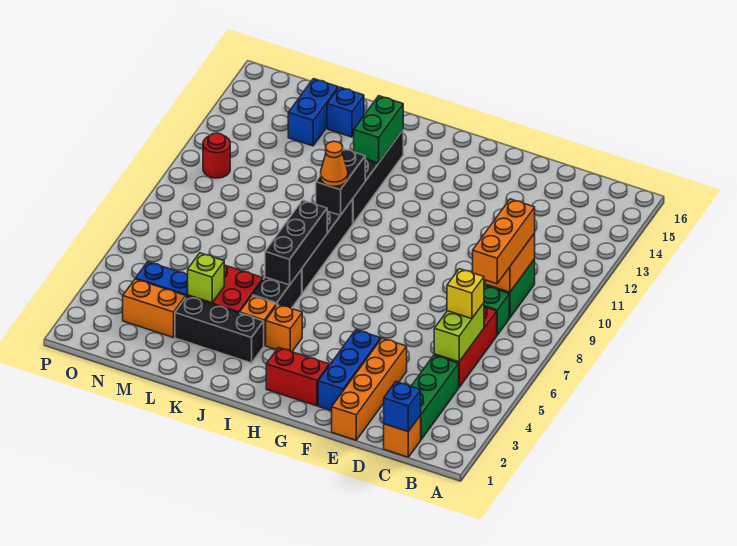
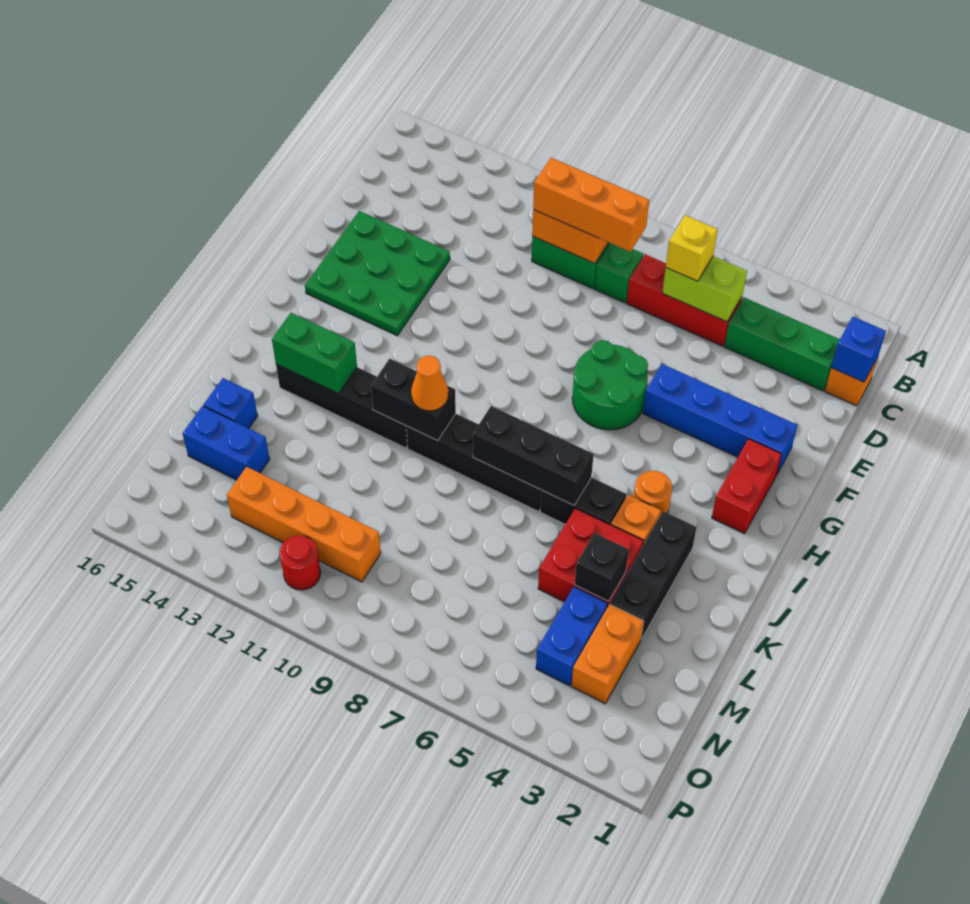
orange 1x4 brick [332,338,407,440] -> orange 1x4 brick moved to [227,467,381,582]
none -> green 3x3 plate [305,211,450,336]
blue 1x3 brick [318,330,381,411] -> blue 1x4 brick [643,364,797,474]
none -> green 2x2 round brick [572,340,648,430]
orange 1x1 brick [266,304,302,352] -> orange 1x1 round brick [634,471,672,513]
lime 1x1 brick [188,253,224,303] -> black 1x1 brick [575,533,629,601]

